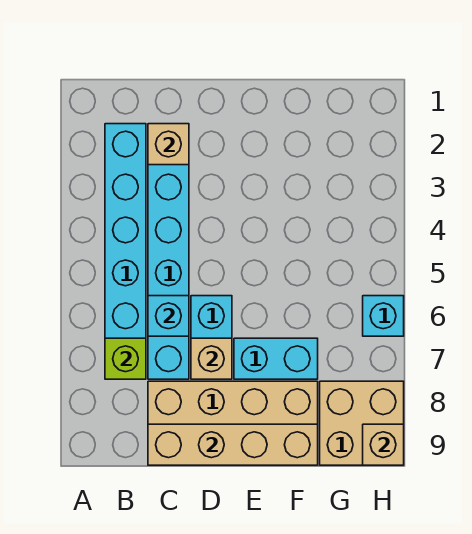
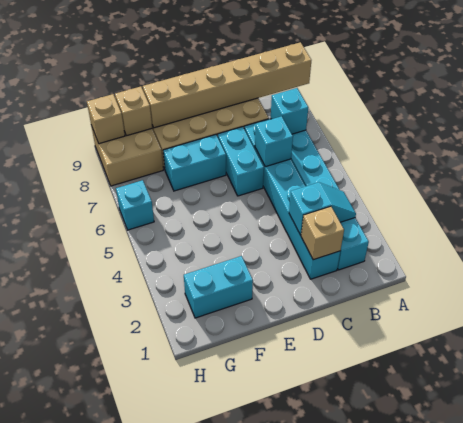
none -> cyan 1x2 slope [289,182,356,235]
lime 1x1 brick [105,338,146,379] -> cyan 1x1 brick [271,88,308,134]
tan 1x4 brick [148,424,318,465] -> tan 1x6 brick [143,42,311,128]
tan 1x1 brick [191,338,232,379] -> tan 1x1 brick moved to [115,86,152,136]
none -> cyan 1x2 brick [184,256,253,318]

